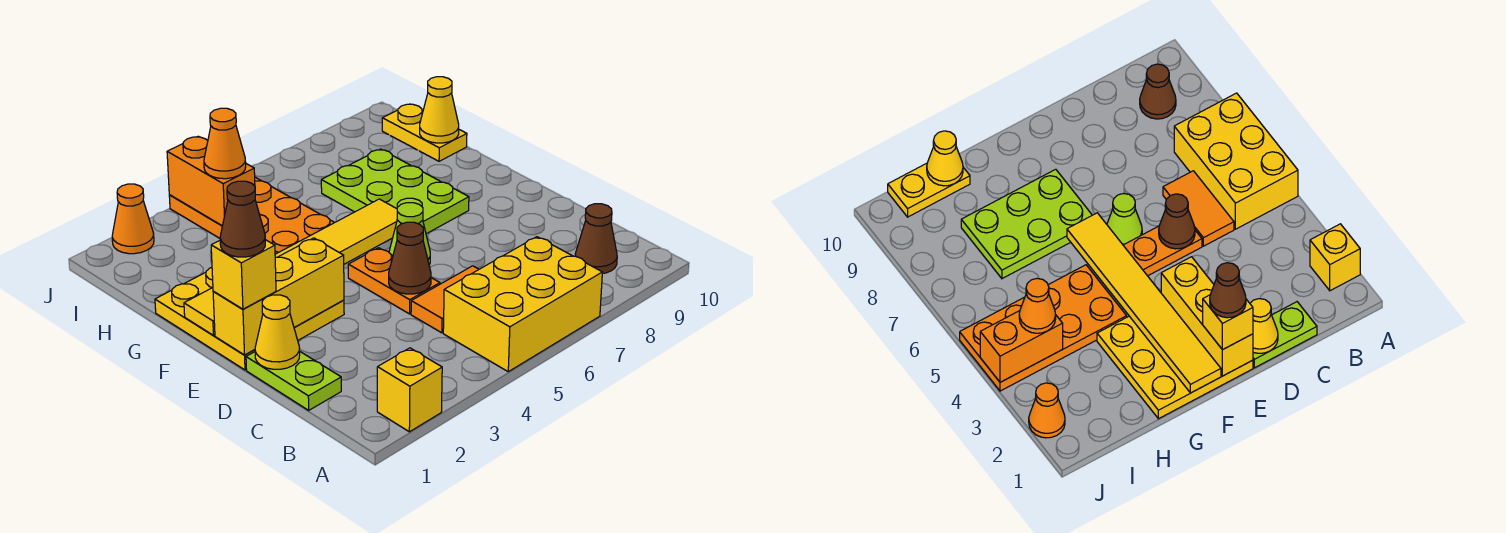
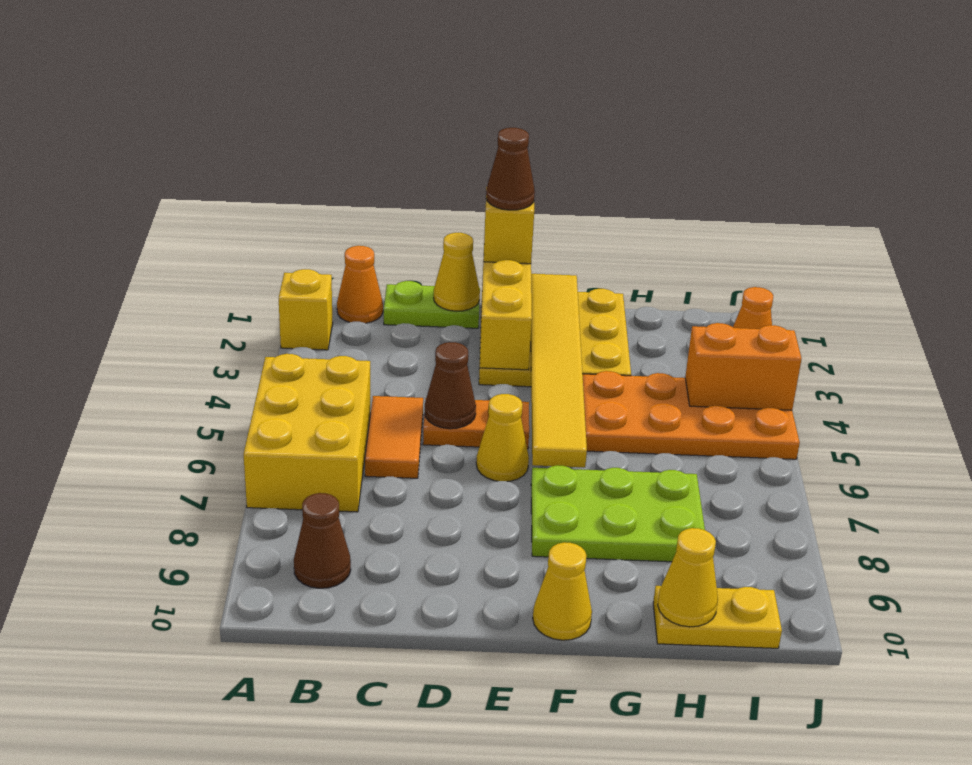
lime 1x1 cone [389,203,430,265] -> yellow 1x1 cone [476,394,529,481]
none -> yellow 1x1 cone [533,542,592,640]
orange 1x1 cone [204,108,246,179] -> orange 1x1 cone moved to [337,246,383,323]

